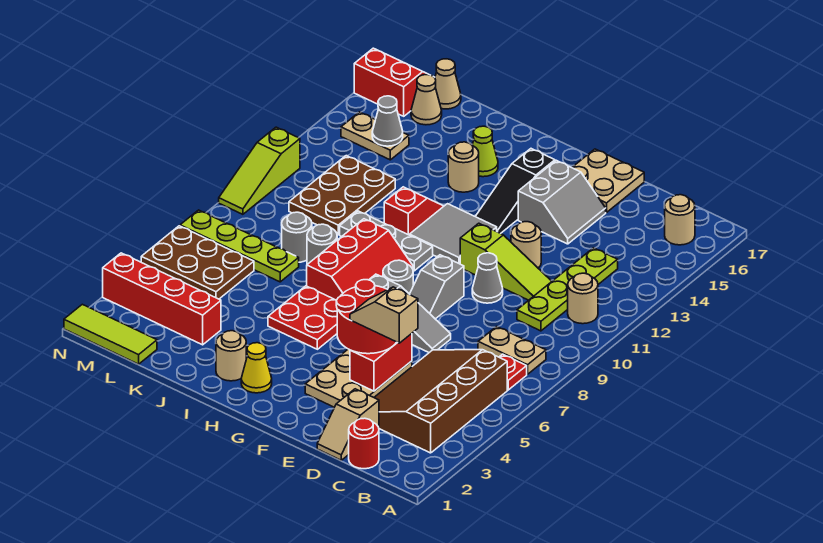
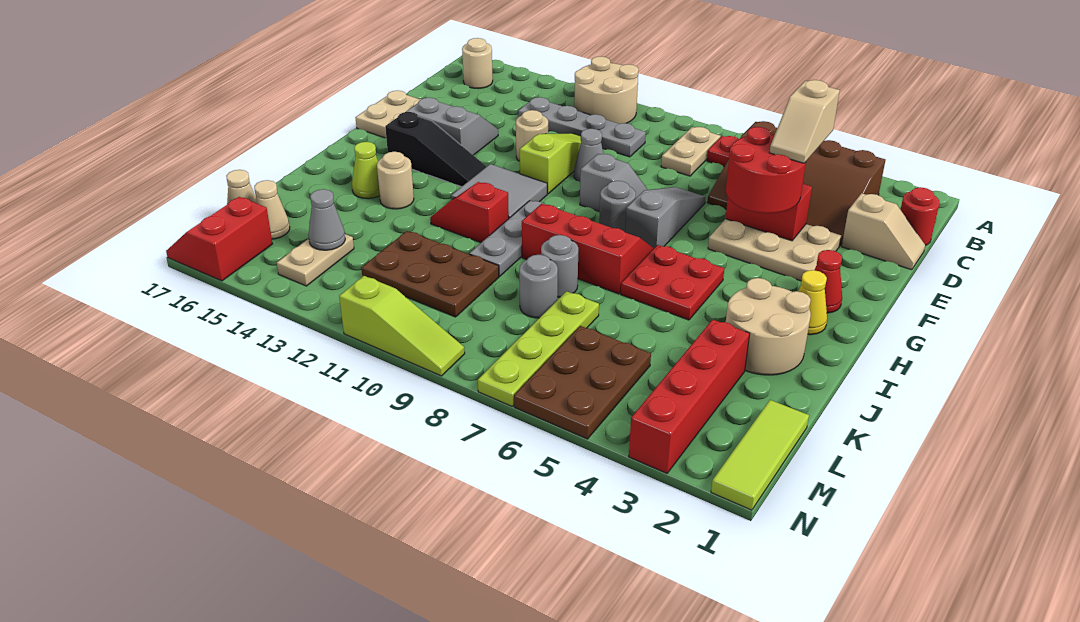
tan 1x1 round brick [568,273,598,324] -> tan 2x2 round brick [574,56,639,124]
lime 1x4 plate [517,248,618,331] -> grey 1x4 plate [518,97,646,157]
none -> red 1x1 cone [815,250,842,313]
tan 1x1 round brick [216,331,246,381] -> tan 2x2 round brick [726,278,811,375]

